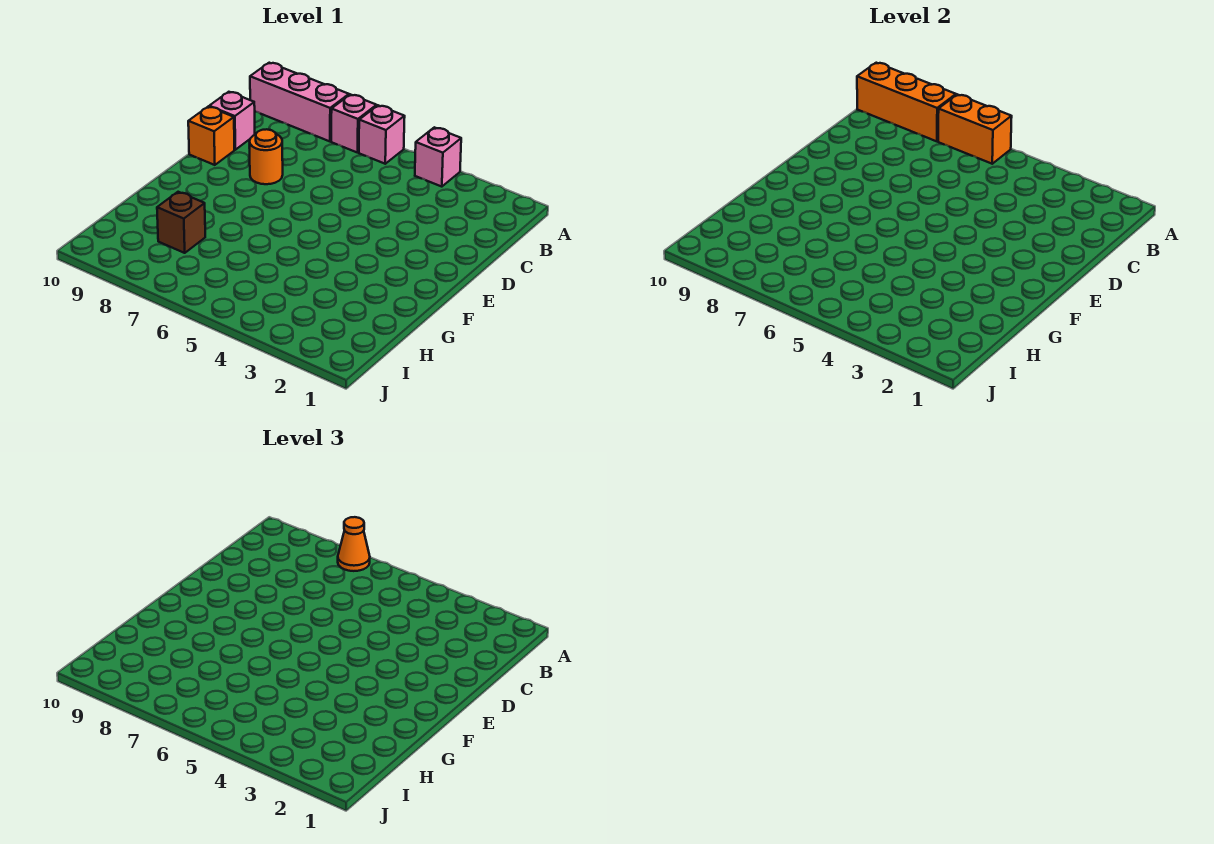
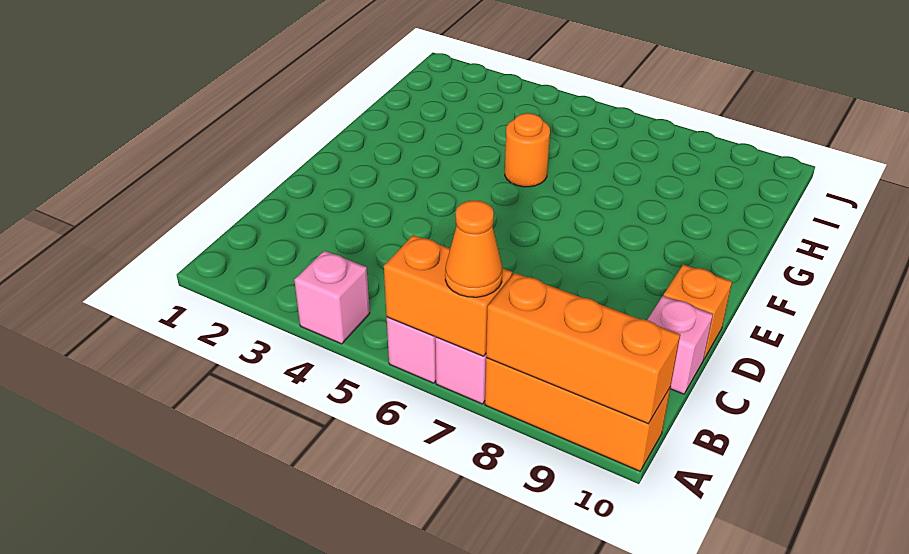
pink 1x3 brick [250,63,349,141] -> orange 1x3 brick [485,358,671,471]
orange 1x1 round brick [249,129,283,184] -> orange 1x1 round brick moved to [505,113,550,187]
brown 1x1 brick [157,192,205,253] -> none

